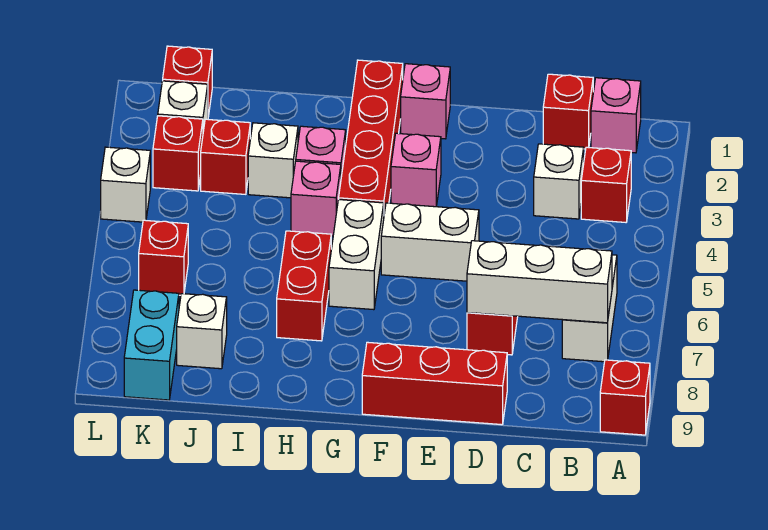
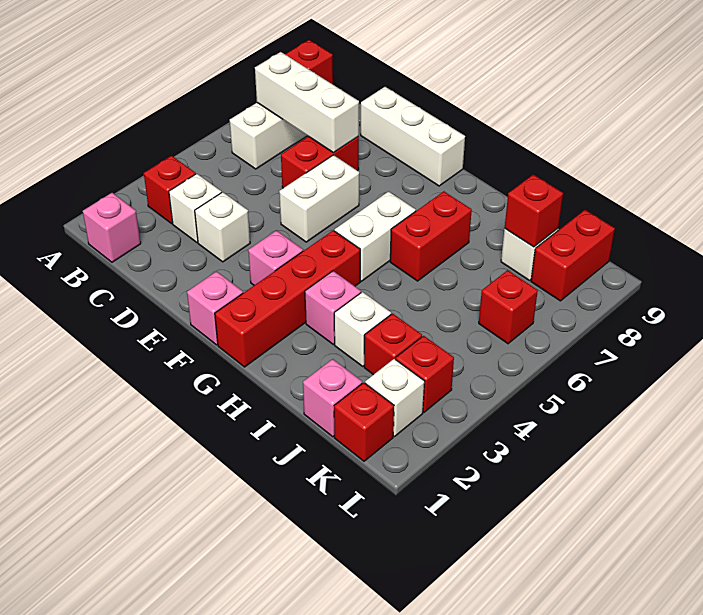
red 1x1 brick [543,74,593,149] -> red 1x1 brick moved to [505,175,563,247]
red 1x3 brick [362,342,507,425] -> white 1x3 brick [361,87,465,186]
white 1x2 brick [381,203,479,281] -> white 1x2 brick turned to [279,155,359,242]
pink 1x1 brick [291,161,341,236] -> pink 1x1 brick moved to [303,359,362,437]
cyan 1x2 brick [124,290,179,400] -> red 1x2 brick [531,210,615,301]
white 1x1 brick [101,147,150,222] -> white 1x1 brick moved to [195,192,250,262]

